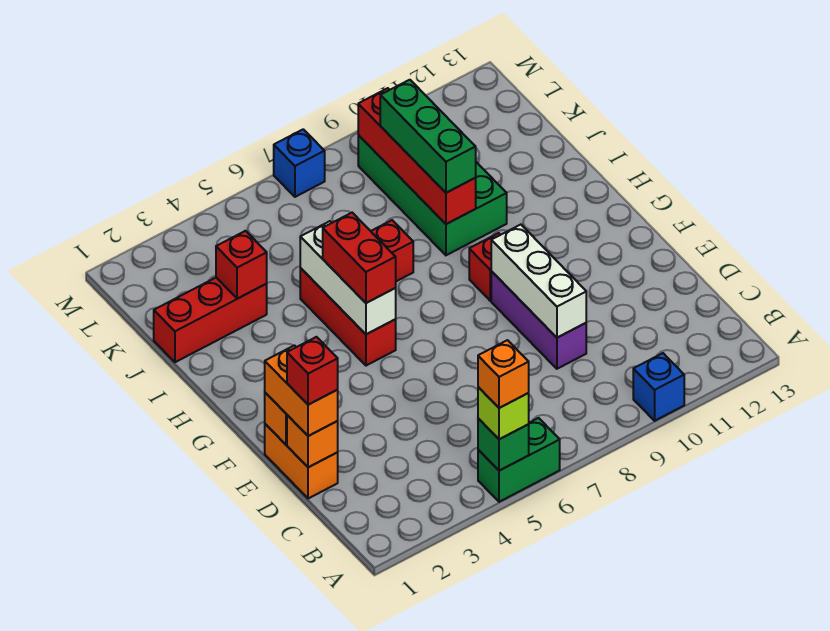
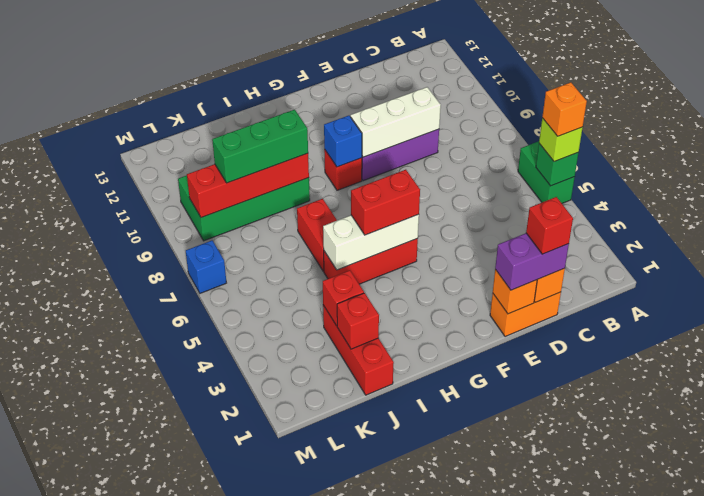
blue 1x1 brick [633,353,684,421] -> blue 1x1 brick moved to [324,116,362,167]
orange 1x2 brick [265,345,338,436] -> purple 1x2 brick [495,233,569,290]
none -> red 1x1 brick [337,293,379,349]

